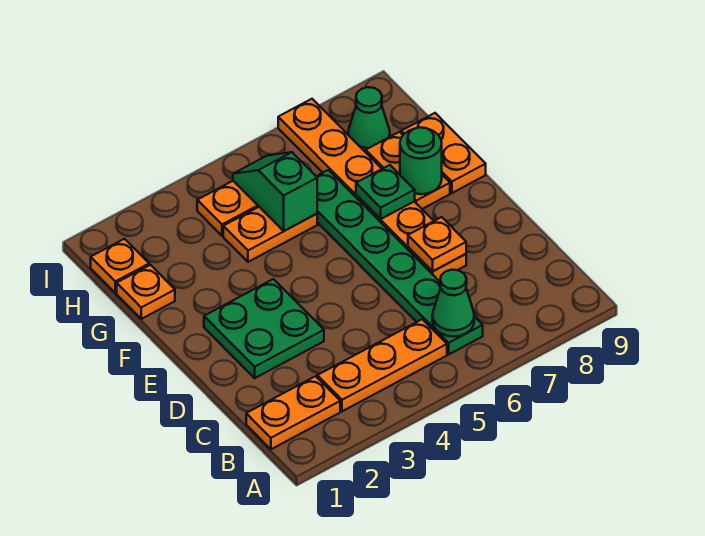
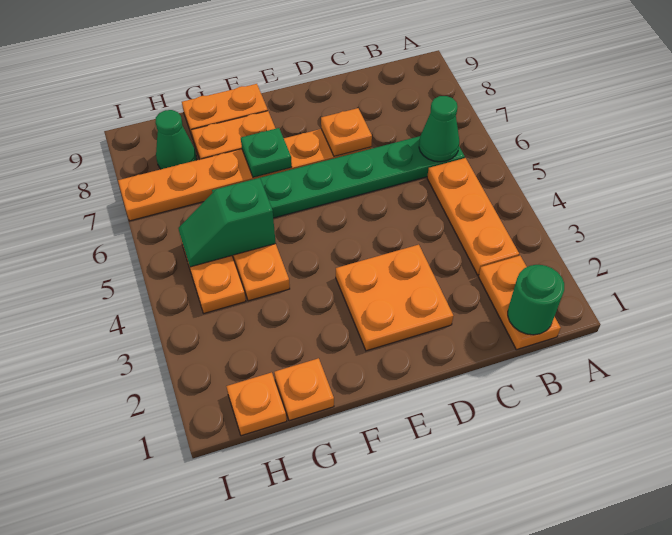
green 2x2 plate [204,279,324,378] -> orange 2x2 plate [336,245,453,351]
green 1x1 round brick [400,127,442,194] -> green 1x1 round brick moved to [508,265,564,335]

